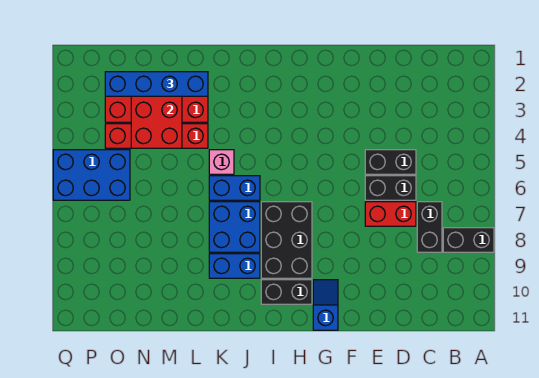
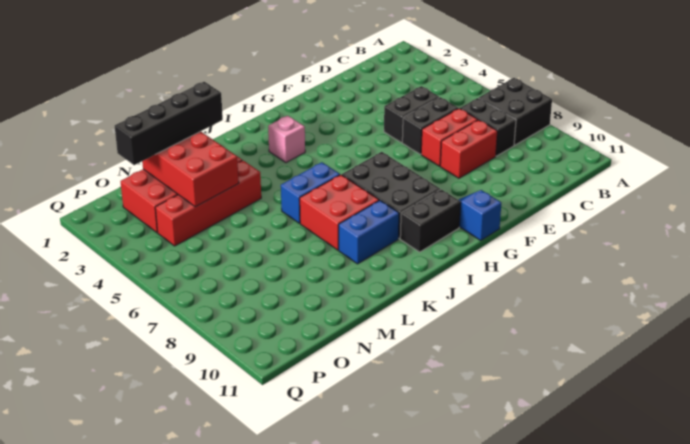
black 1x2 brick [443,228,494,252] -> black 2x2 brick [479,78,552,145]
none -> red 1x2 brick [440,120,497,178]
blue 2x2 brick [209,202,260,252] -> red 2x2 brick [300,175,379,250]
pink 1x1 brick [209,150,234,174] -> pink 1x1 brick moved to [268,116,305,163]
blue 1x4 brick [105,72,208,96] -> black 1x4 brick [115,82,223,165]
blue 2x3 brick [53,150,130,200] -> none

